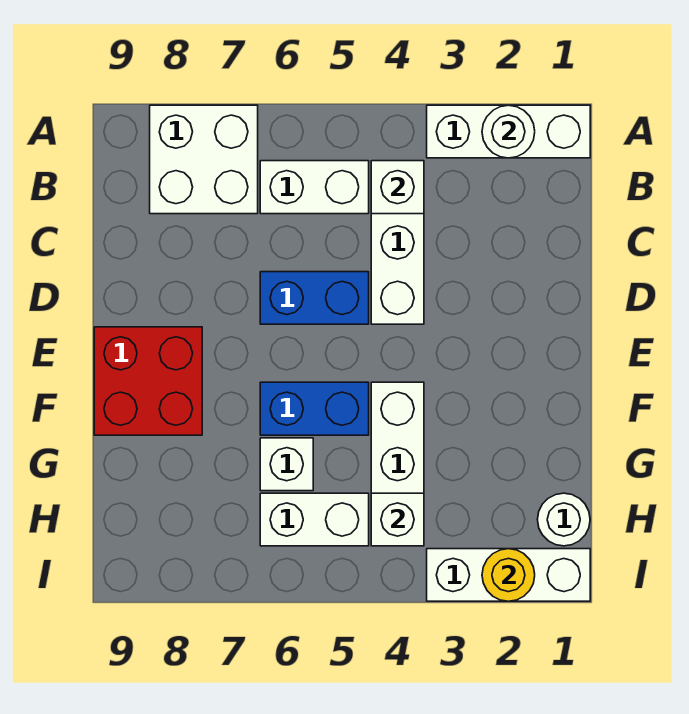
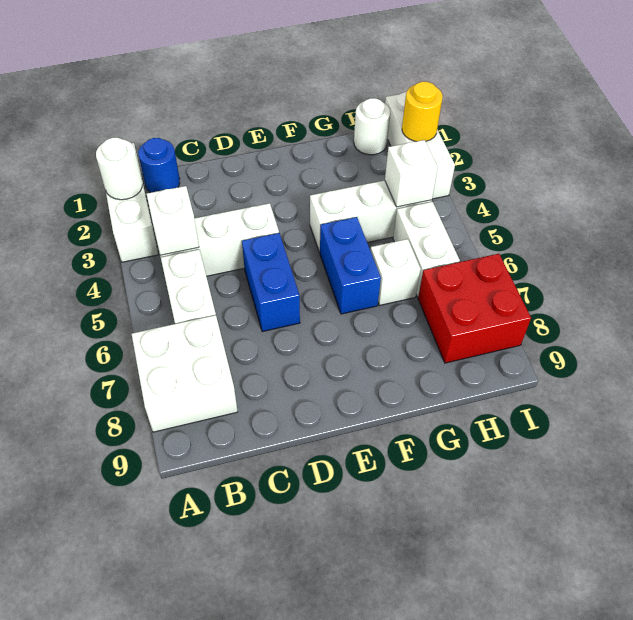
none -> blue 1x1 round brick [138,138,180,193]
red 2x2 brick [94,327,202,435] -> red 2x2 brick moved to [418,254,531,363]

